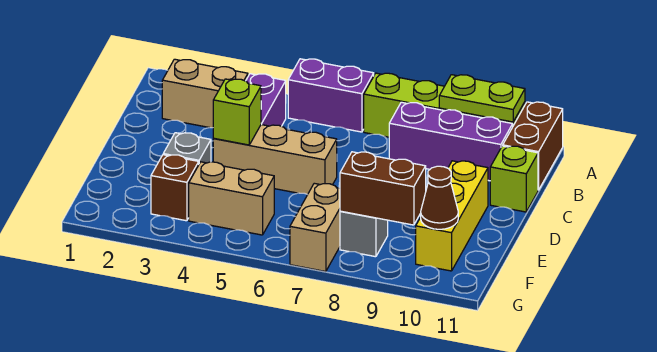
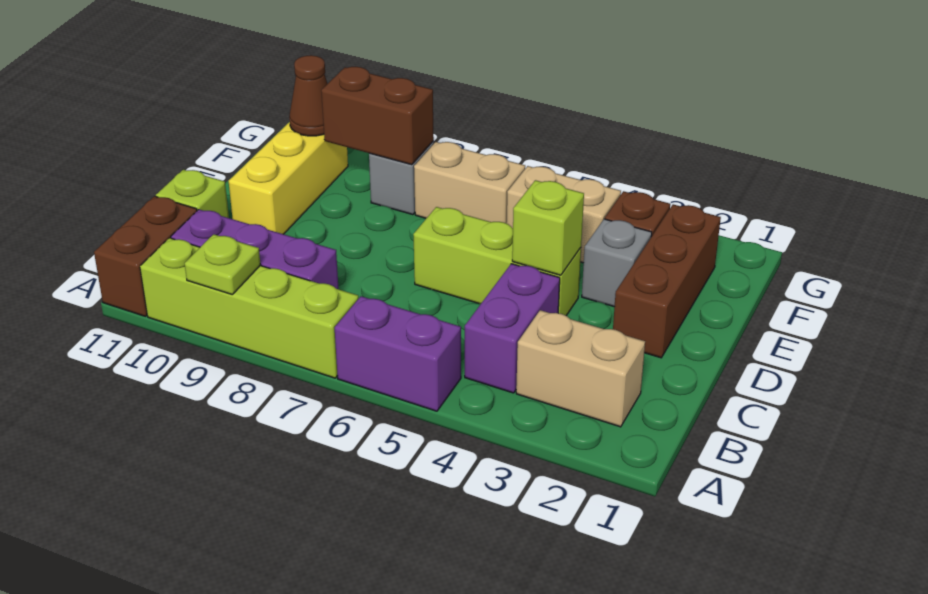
lime 1x2 plate [439,75,525,122] -> lime 1x1 plate [185,234,260,294]
none -> brown 1x3 brick [613,204,721,358]
tan 1x3 brick [213,125,337,195] -> lime 1x3 brick [413,207,581,315]
tan 1x2 brick [290,183,340,272] -> tan 1x2 brick turned to [414,142,525,223]

